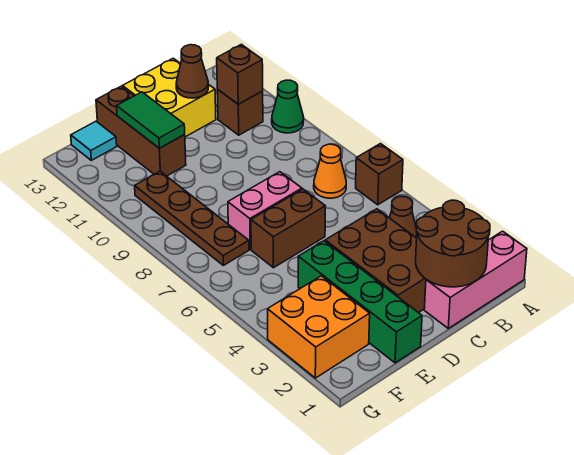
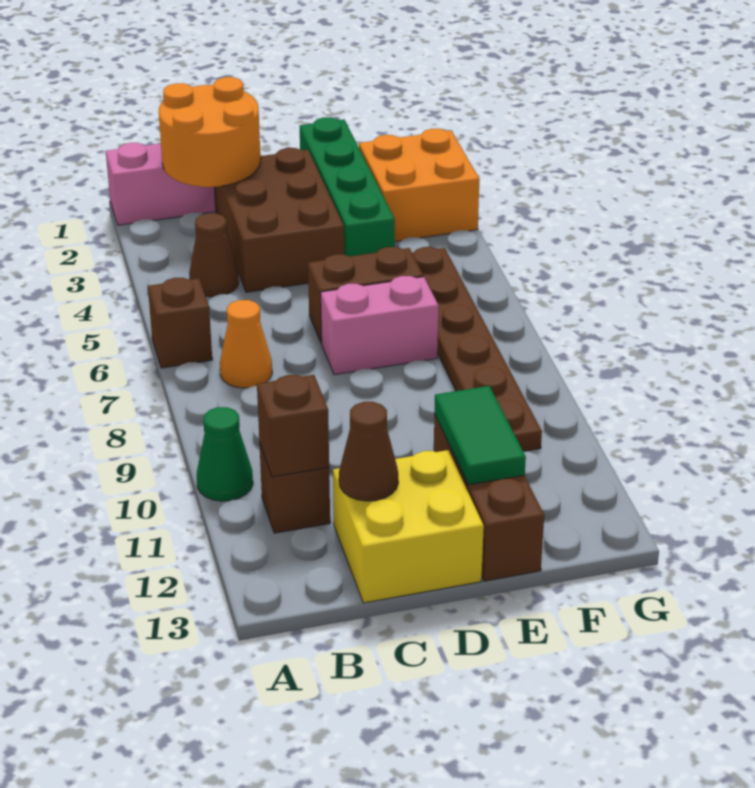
brown 2x2 round brick [416,200,490,287] -> orange 2x2 round brick [159,77,261,187]
brown 1x4 plate [135,171,249,265] -> brown 1x6 plate [412,247,542,452]
cyan 1x1 tile [71,121,117,160] -> none

